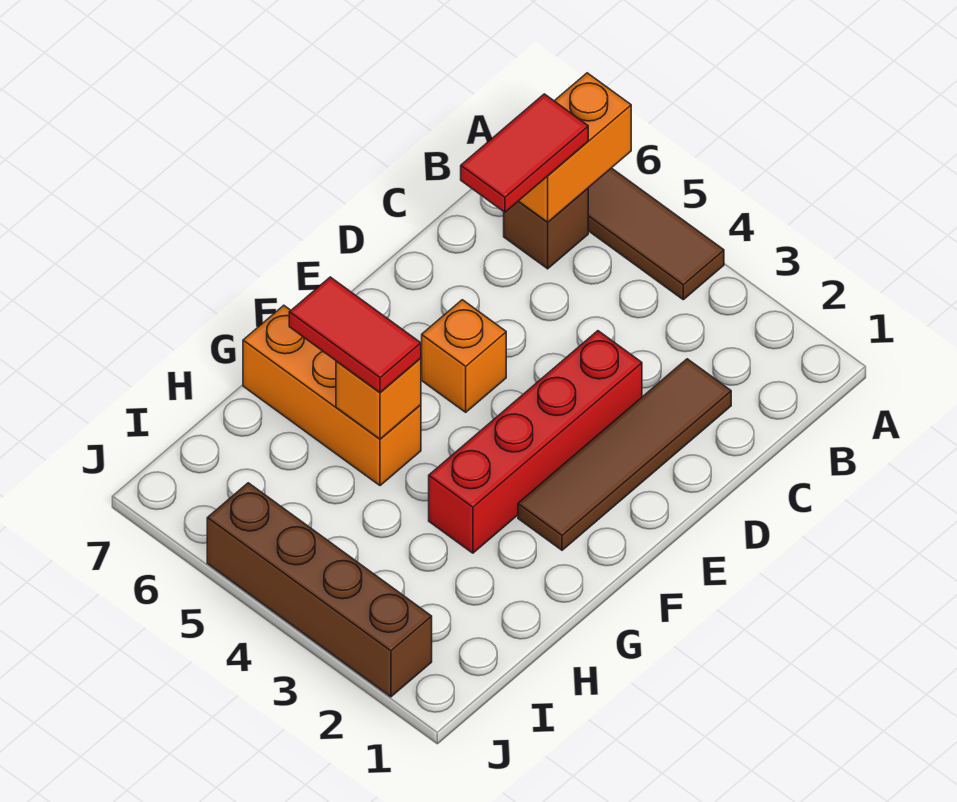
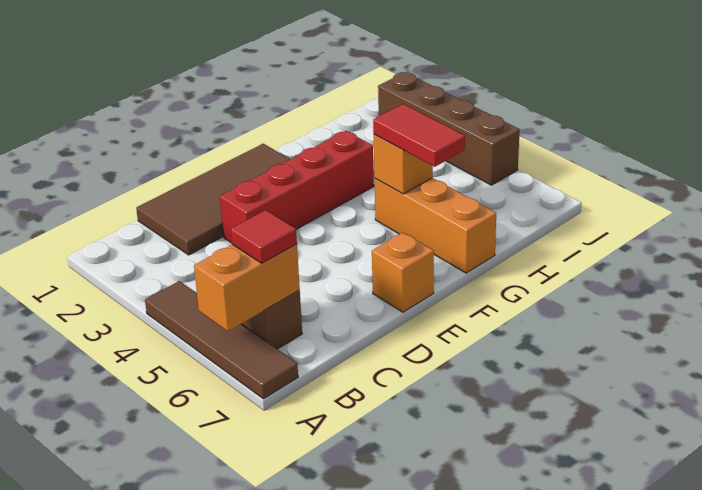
red 1x2 tile [461,94,588,212] -> red 1x1 tile [231,210,297,263]
brown 1x4 tile [518,359,731,550] -> brown 2x4 tile [136,144,290,255]
orange 1x1 brick [422,300,506,412] -> orange 1x1 brick moved to [372,233,434,312]

